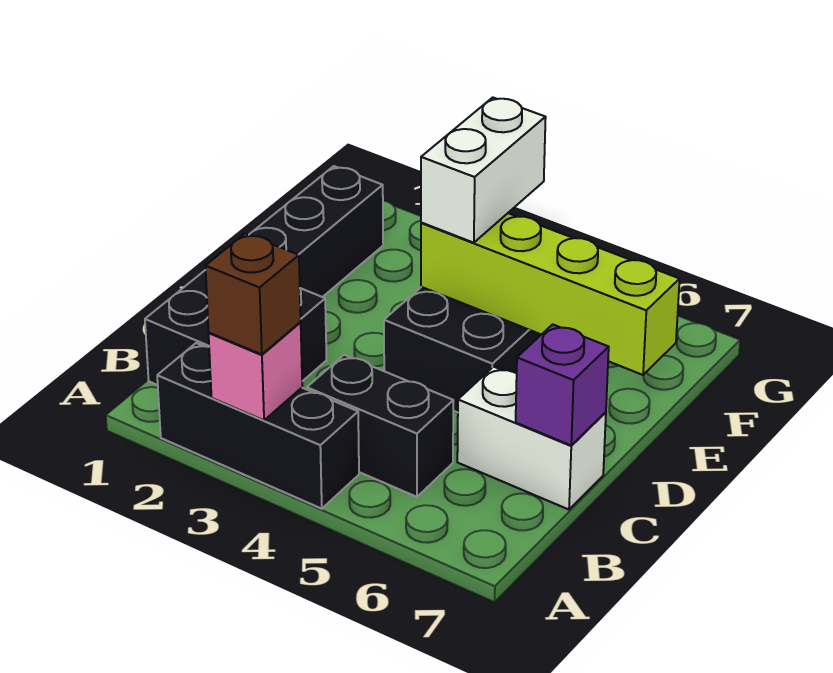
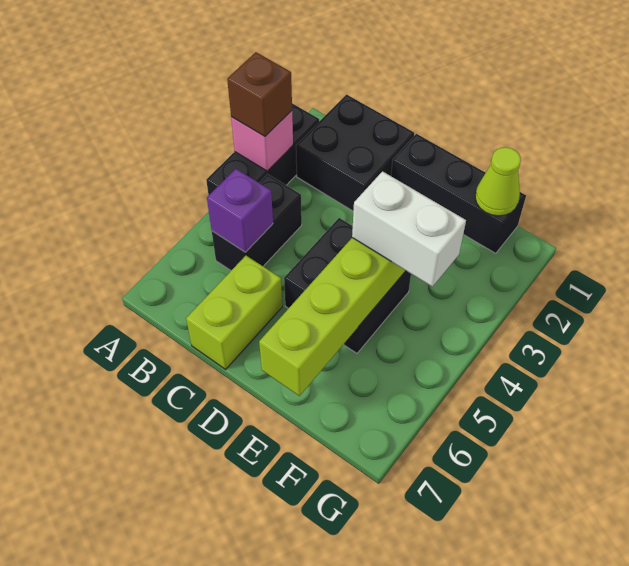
white 1x2 brick [457,367,606,510] -> lime 1x2 brick [186,256,282,369]
purple 1x1 brick [516,324,609,445] -> purple 1x1 brick moved to [207,169,273,252]
none -> lime 1x1 cone [475,147,521,216]

